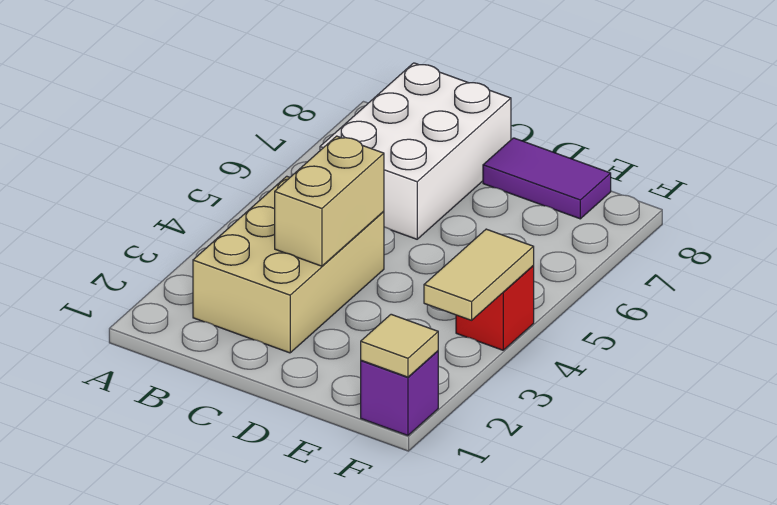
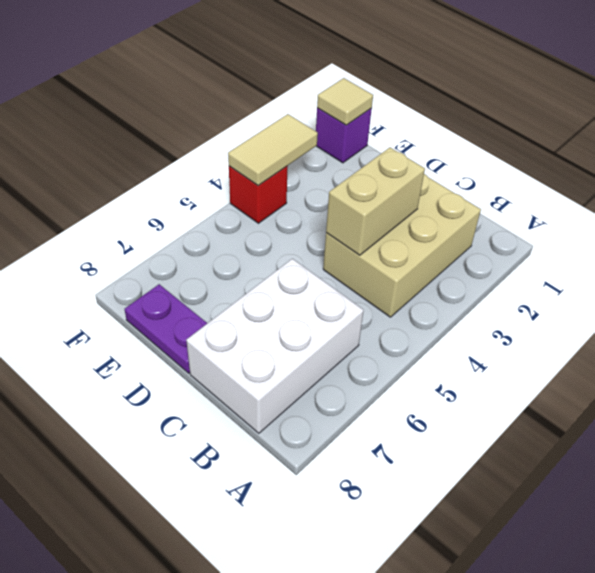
purple 1x2 tile [483,138,611,219] -> purple 1x2 plate [124,284,207,373]

